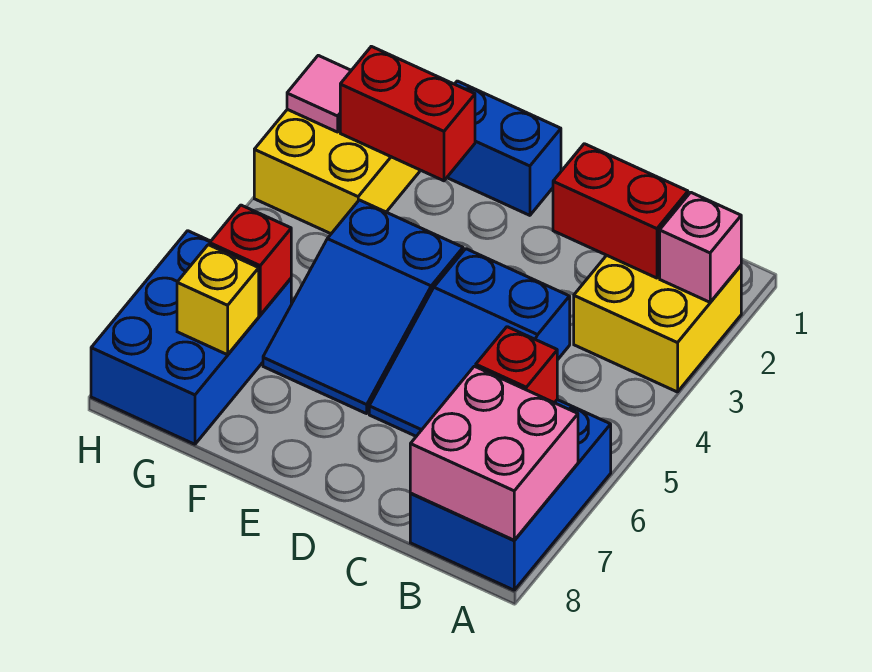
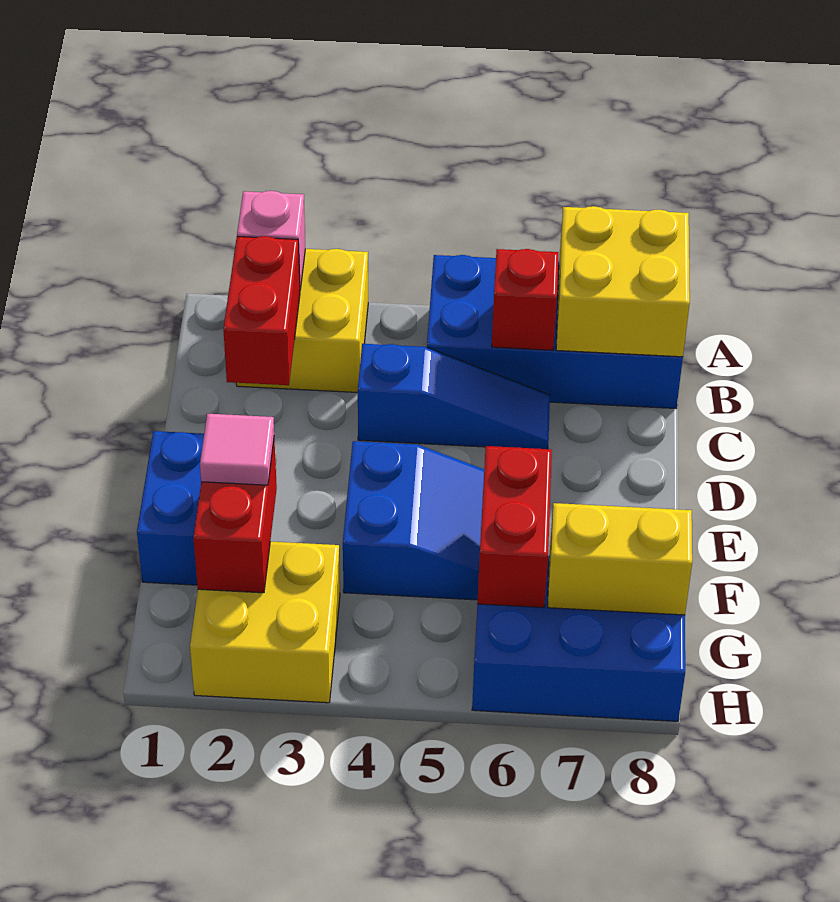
blue 2x3 brick [410,400,611,590] -> blue 2x4 brick [427,255,683,408]
pink 2x2 brick [410,366,578,540] -> yellow 2x2 brick [556,206,690,357]
blue 2x3 slope [369,249,570,436] -> blue 1x3 slope [358,344,550,449]
red 1x1 brick [210,205,291,315] -> red 1x2 brick [477,446,552,608]
yellow 1x1 brick [177,245,259,355] -> yellow 1x2 brick [548,503,692,615]
pink 1x1 tile [287,55,351,132] -> pink 1x1 tile moved to [200,414,274,485]

